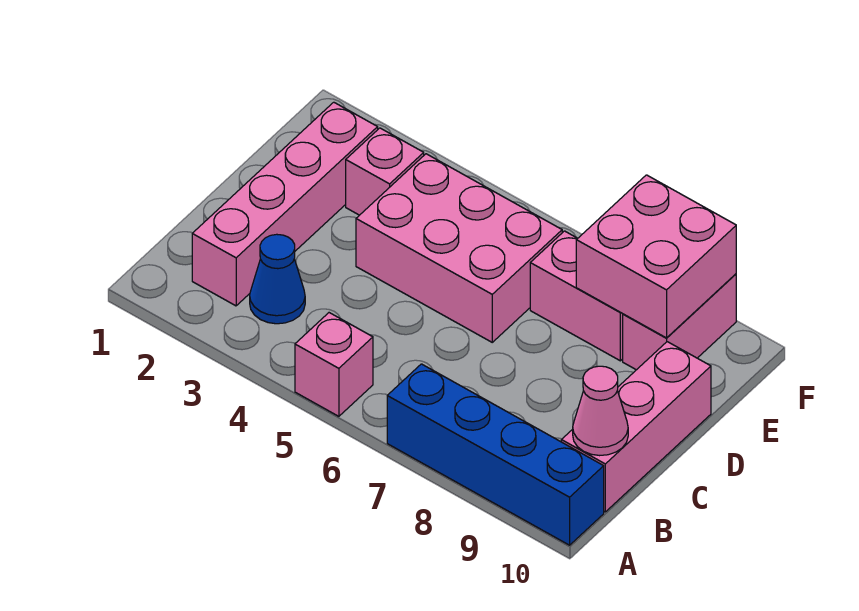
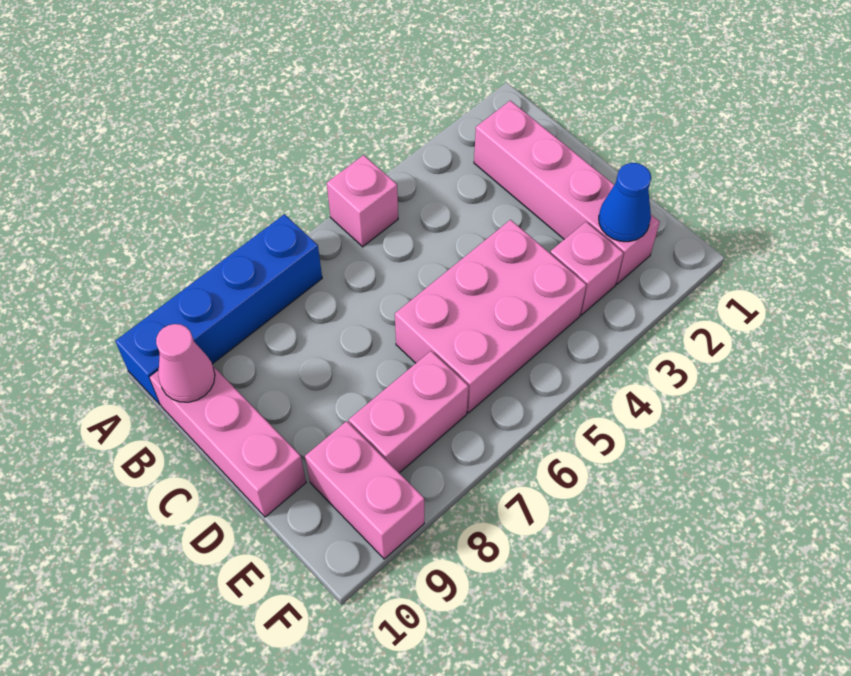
blue 1x1 cone [250,234,305,324] -> blue 1x1 cone moved to [599,163,651,242]
pink 2x2 brick [576,175,736,338] -> none

